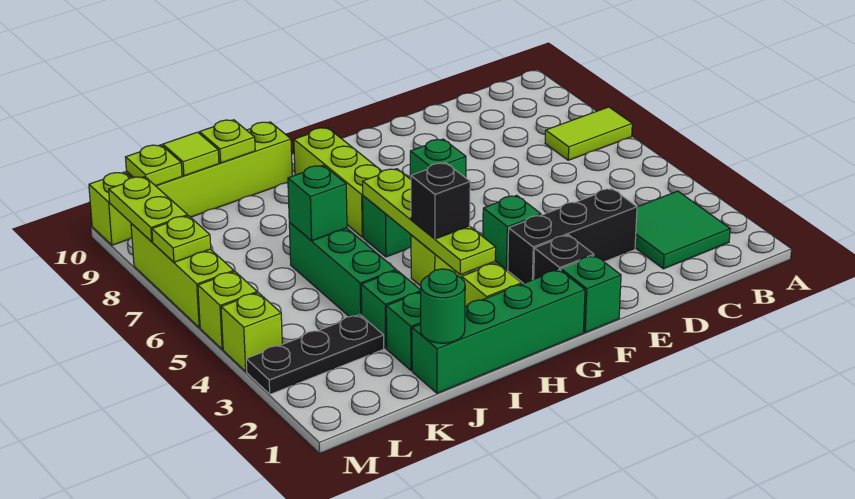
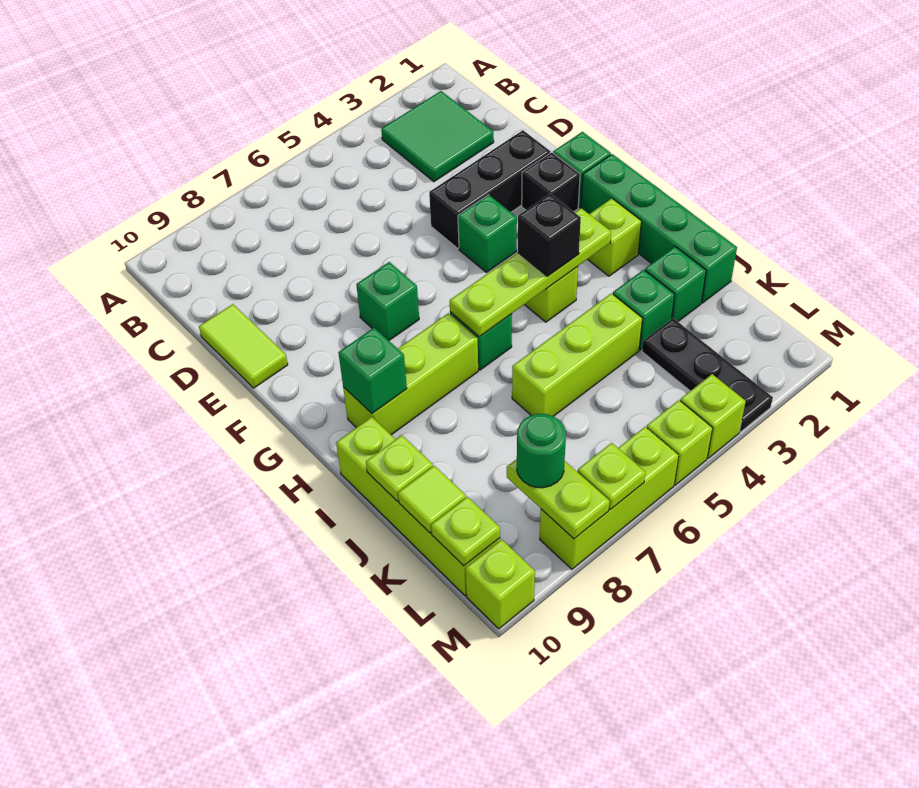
lime 1x2 tile [545,107,632,160] -> lime 1x2 tile moved to [199,304,288,388]
black 1x3 brick [508,188,637,283] -> black 1x3 brick turned to [429,130,550,248]
green 1x1 round brick [421,269,465,343] -> green 1x1 round brick moved to [517,414,566,488]
green 1x3 brick [289,223,396,317] -> lime 1x3 brick [512,293,642,416]
green 1x1 brick [288,165,347,241] -> green 1x1 brick moved to [338,328,407,413]
lime 1x2 plate [109,176,188,242] -> lime 1x2 plate turned to [507,459,610,539]

